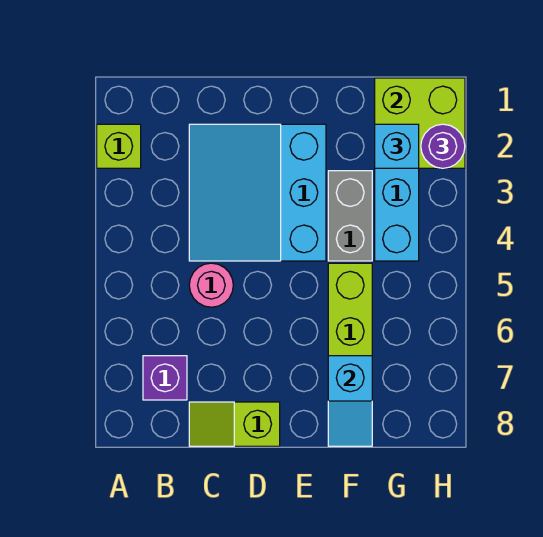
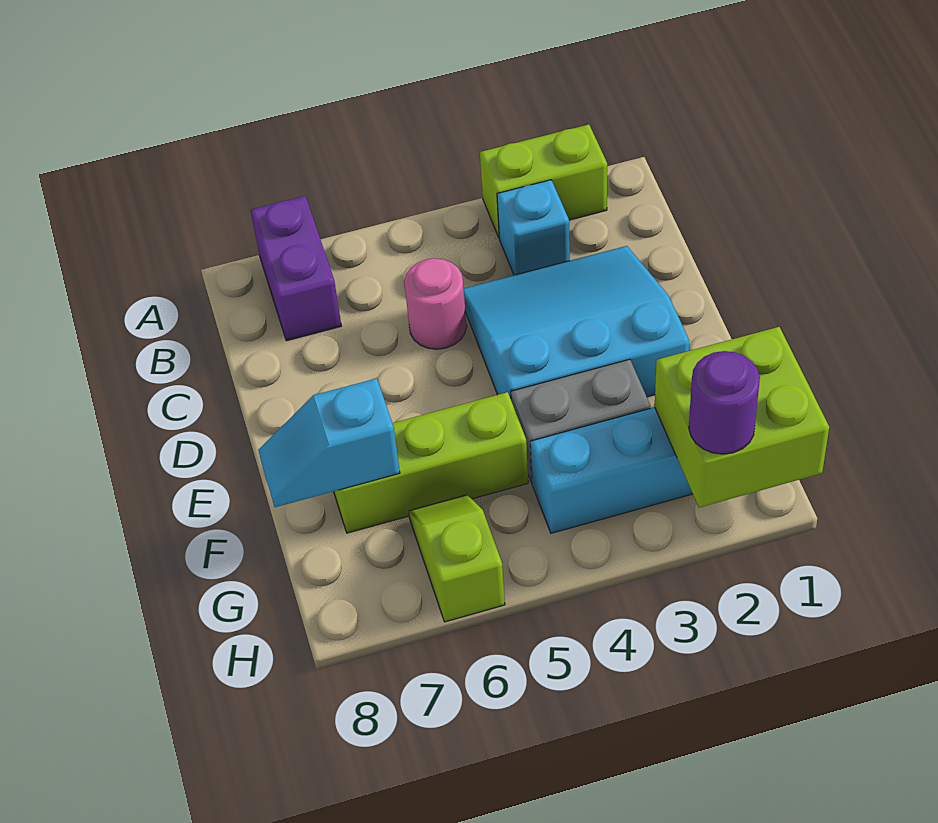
lime 1x1 brick [97,124,141,168] -> lime 1x2 brick [480,125,607,237]
purple 1x1 brick [143,356,187,400] -> purple 1x2 brick [251,196,341,341]
lime 1x2 slope [189,402,280,446] -> lime 1x2 slope moved to [409,495,505,622]
cyan 1x1 brick [375,124,419,168] -> cyan 1x1 brick moved to [497,180,570,275]

